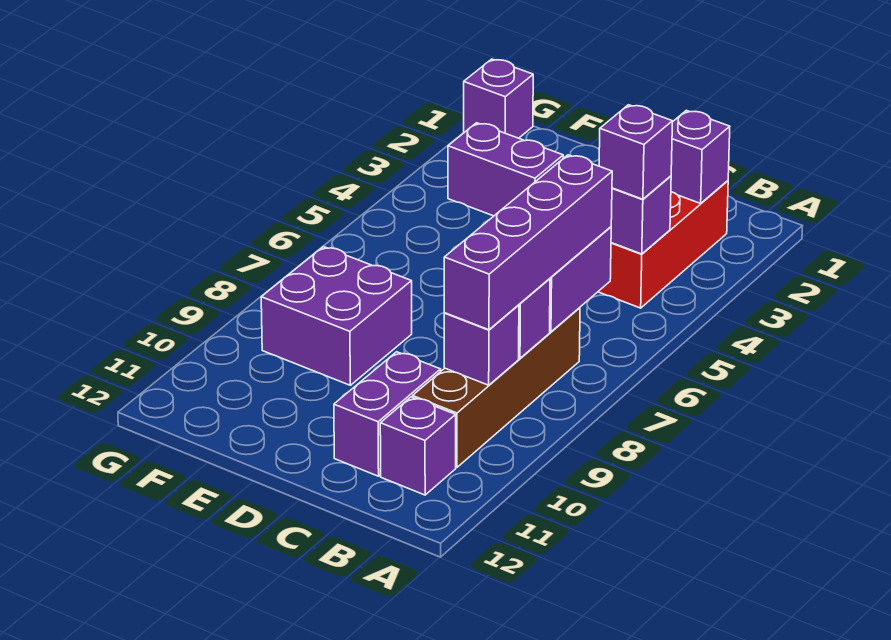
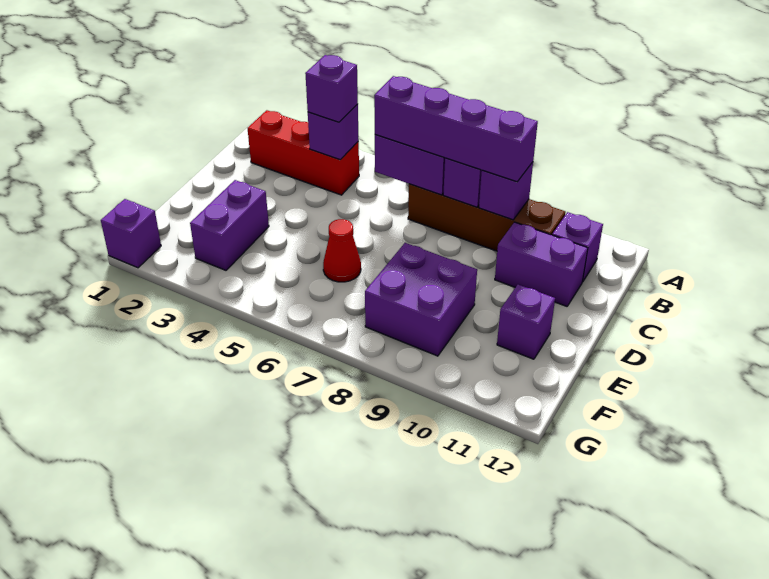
purple 1x1 brick [671,110,730,203] -> purple 1x1 brick moved to [497,284,555,359]
none -> red 1x1 cone [323,219,361,282]

